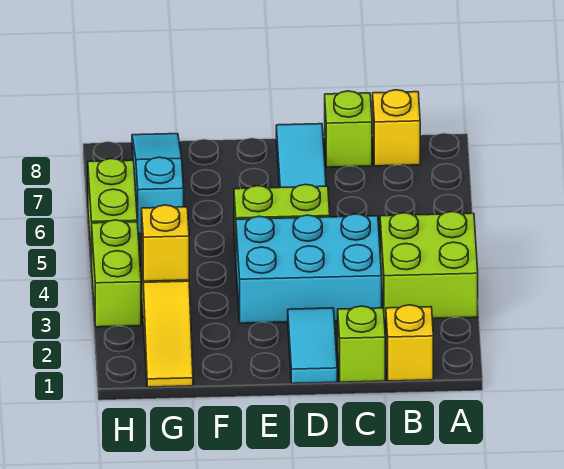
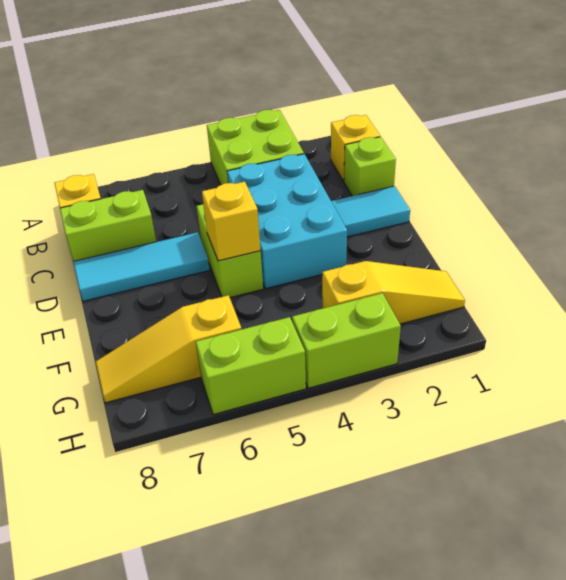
lime 1x1 brick [325,91,372,167] -> lime 1x2 brick [60,190,156,261]
yellow 1x1 brick [142,205,189,281] -> yellow 1x1 brick moved to [202,182,261,261]
cyan 1x3 slope [132,134,184,234] -> yellow 1x3 slope [96,295,241,403]

